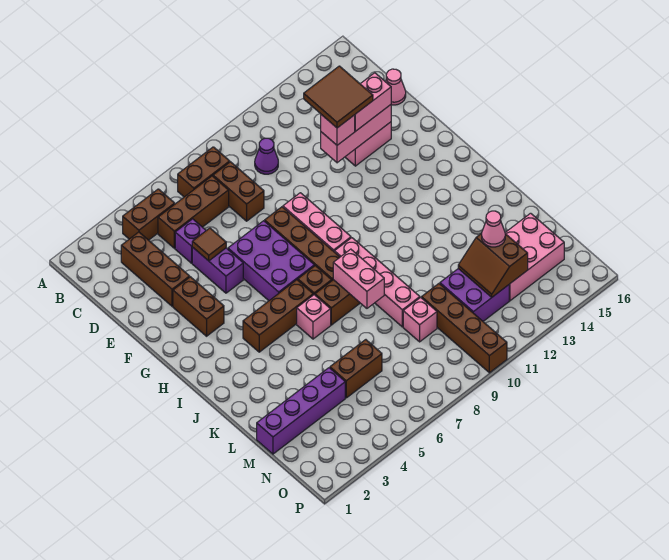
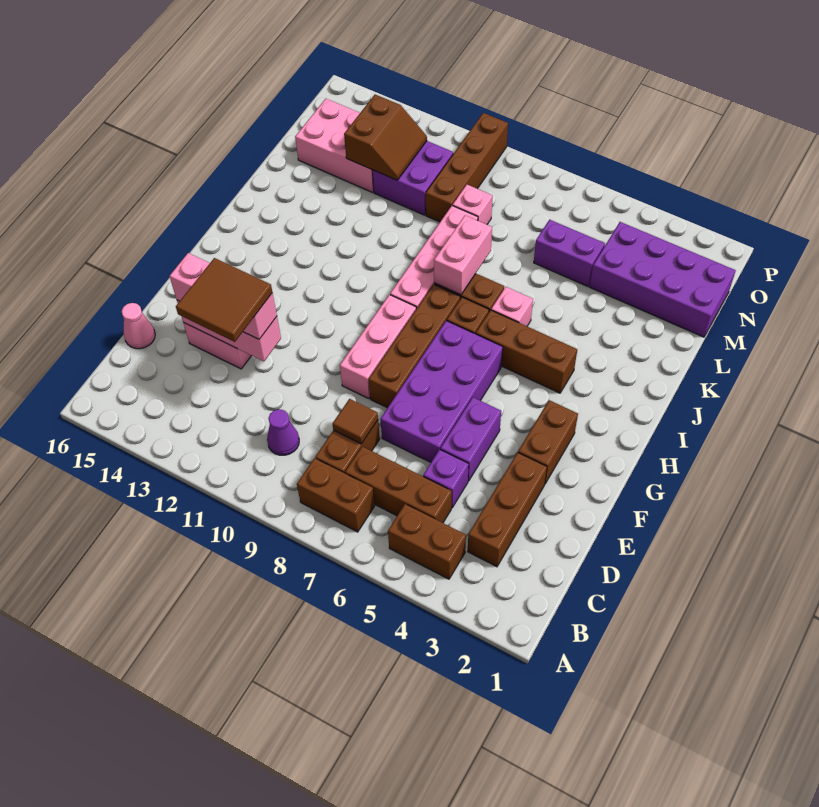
brown 1x1 tile [192,228,226,261] -> brown 1x1 tile moved to [333,399,378,444]
purple 2x3 brick [228,221,314,301] -> purple 2x4 brick [381,321,503,462]
purple 1x4 brick [257,368,345,454] -> purple 2x4 brick [590,222,736,337]
brown 1x2 brick [330,340,382,398] -> purple 1x2 brick [534,220,605,286]
pink 1x1 cone [482,211,505,247] -> none

